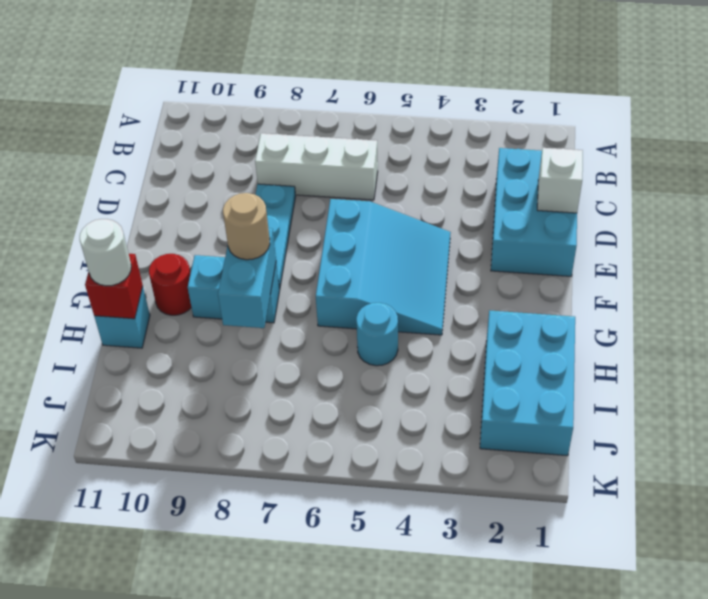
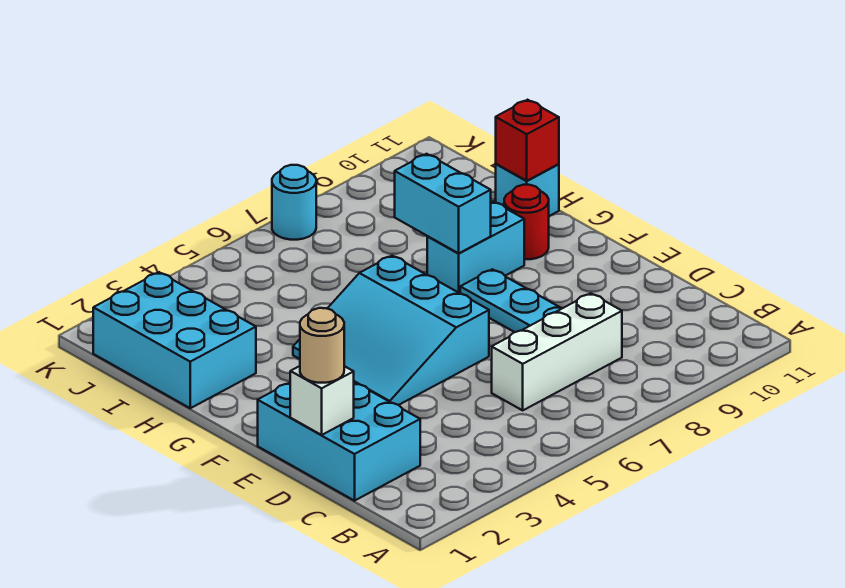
tan 1x1 round brick [223,193,270,260] -> tan 1x1 round brick moved to [300,308,344,383]
cyan 1x1 round brick [356,303,398,366] -> cyan 1x1 round brick moved to [272,165,316,240]
white 1x1 round brick [80,219,131,286] -> none

